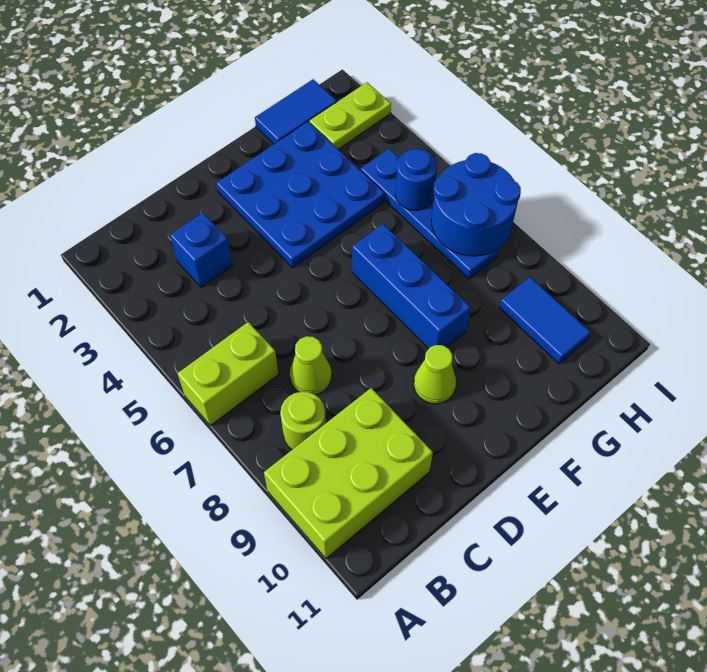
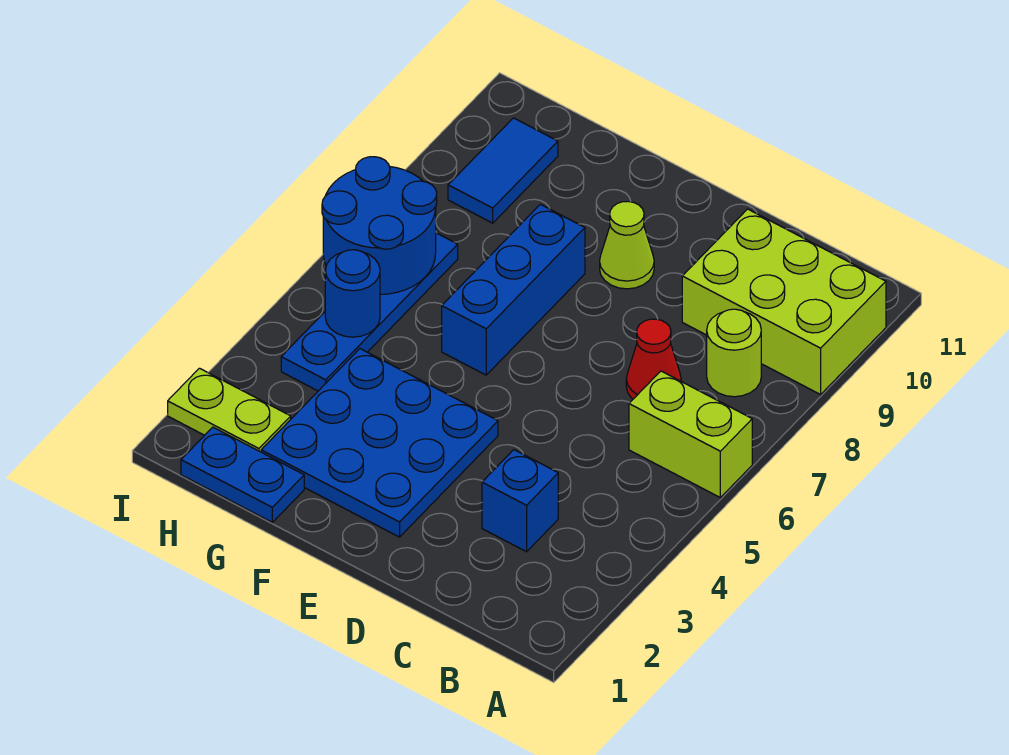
lime 1x1 cone [290,336,332,395] -> red 1x1 cone [626,319,681,399]
blue 1x2 tile [255,79,337,144] -> blue 1x2 plate [181,427,304,522]

